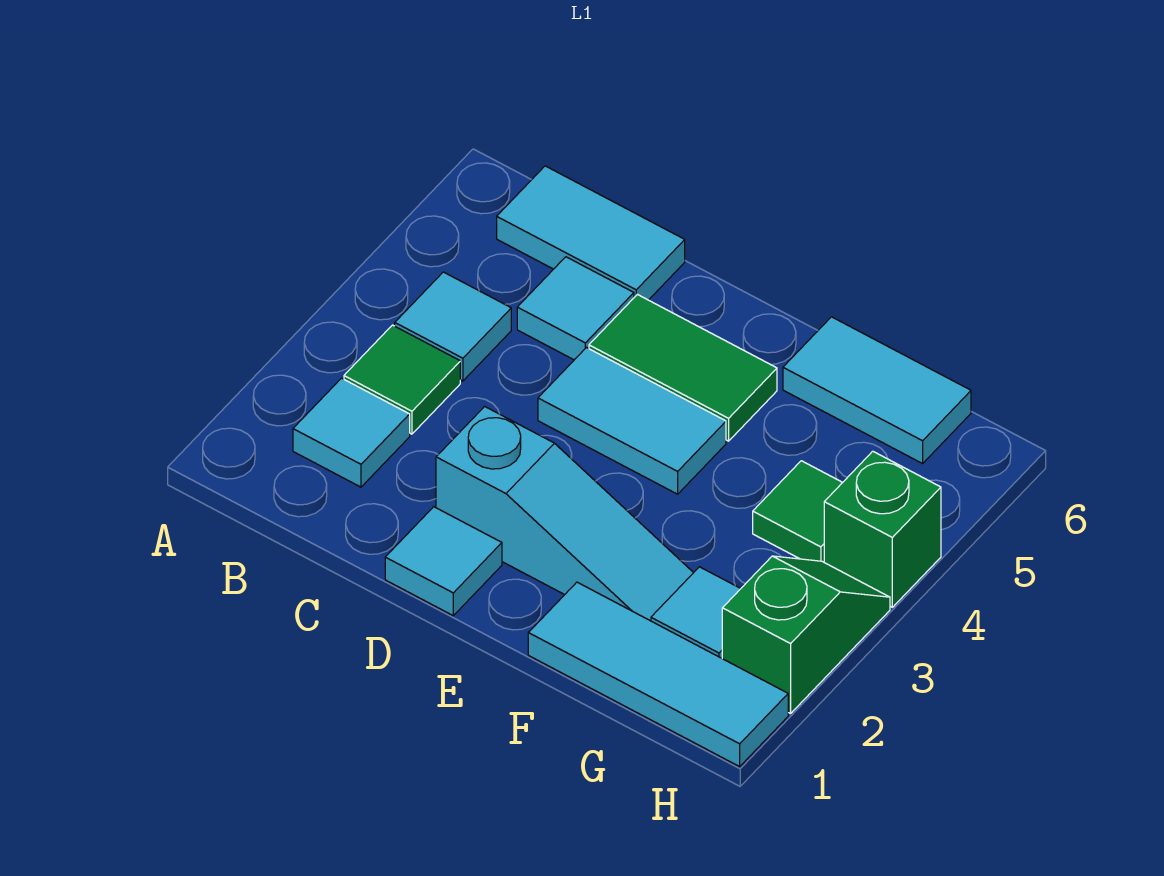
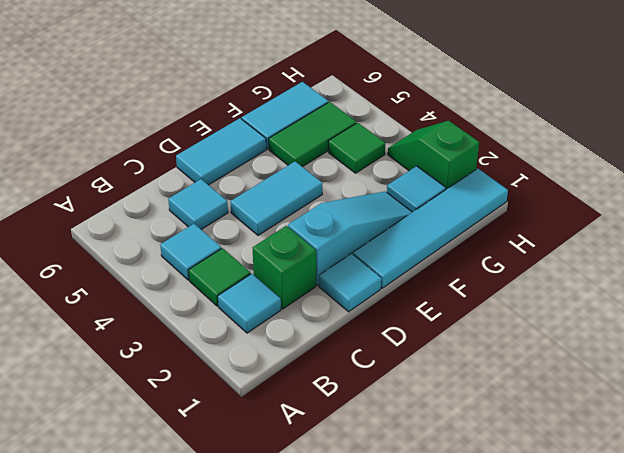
cyan 1x2 tile [497,166,685,300] -> cyan 1x2 tile moved to [176,118,266,185]
green 1x2 tile [589,294,777,441] -> green 1x2 tile moved to [269,102,356,167]
cyan 1x3 tile [528,582,788,767] -> cyan 1x4 tile [353,169,508,288]
green 1x1 brick [824,451,941,607] -> green 1x1 brick moved to [253,226,316,309]

